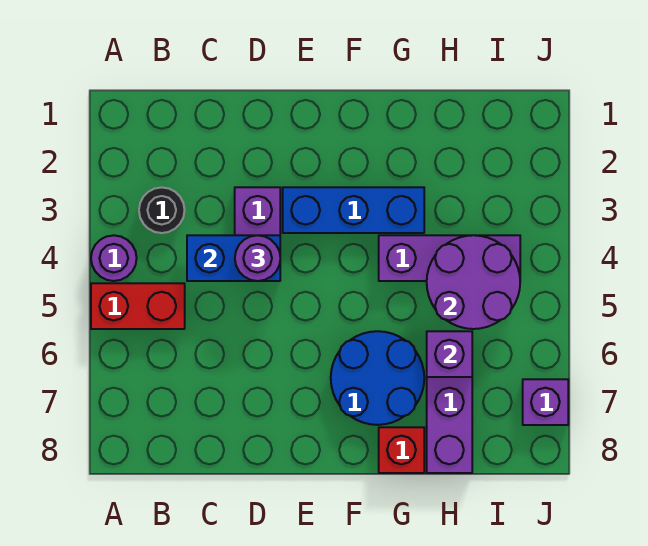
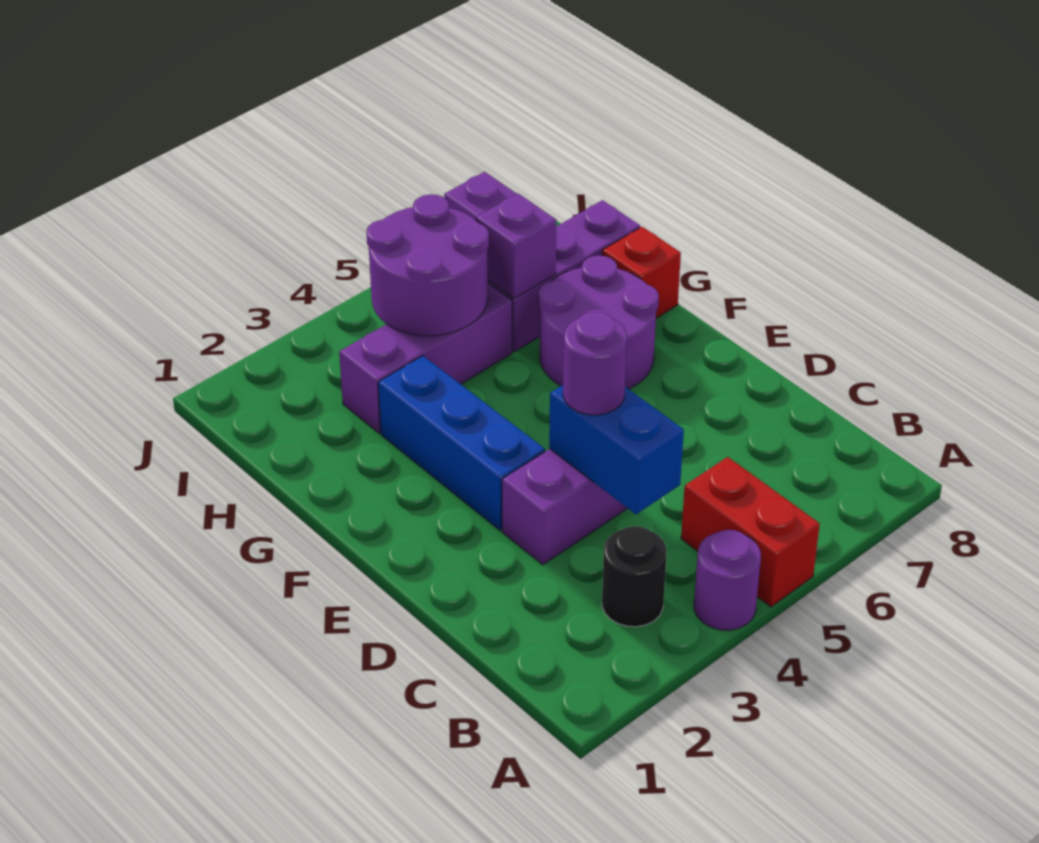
blue 2x2 round brick [331,331,424,425] -> purple 2x2 round brick [538,255,659,389]
purple 1x3 brick [379,235,520,281] -> purple 1x3 brick turned to [339,284,512,433]

